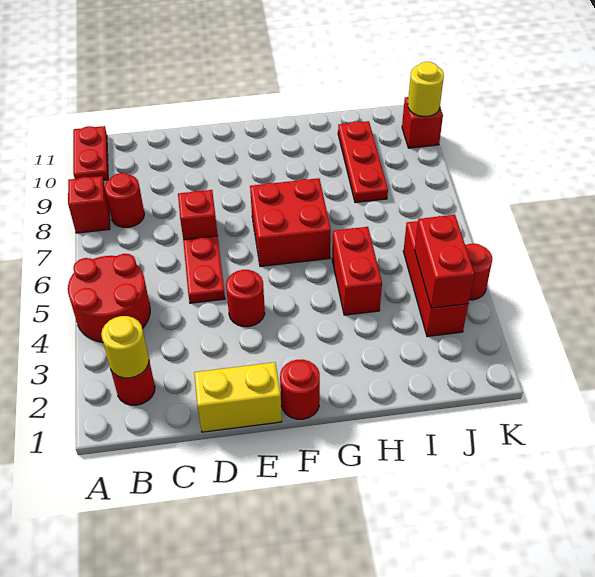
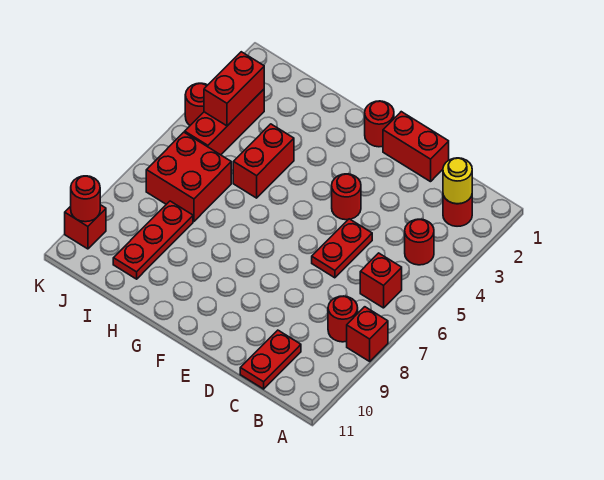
red 2x2 round brick [68,254,150,342] -> red 1x1 round brick [405,219,434,265]
red 1x2 plate [73,126,108,181] -> red 1x2 plate moved to [240,330,301,389]
yellow 1x2 brick [194,362,282,432] -> red 1x2 brick [383,112,449,182]
red 1x1 brick [178,190,218,240] -> red 1x1 brick moved to [360,253,402,308]
red 2x2 brick [250,178,331,266] -> red 2x2 brick moved to [146,132,231,221]
yellow 1x1 round brick [408,62,444,116] -> red 1x1 round brick [71,176,100,222]

